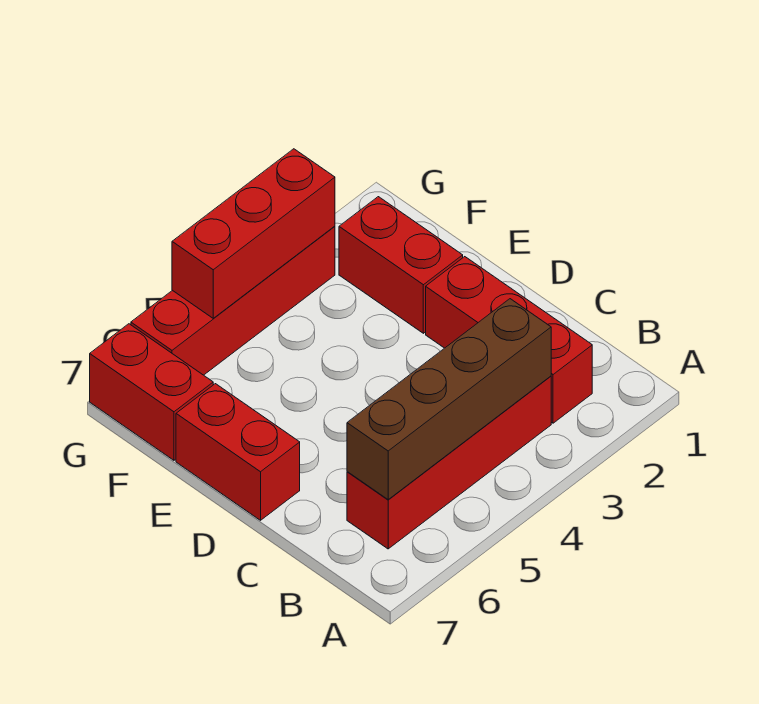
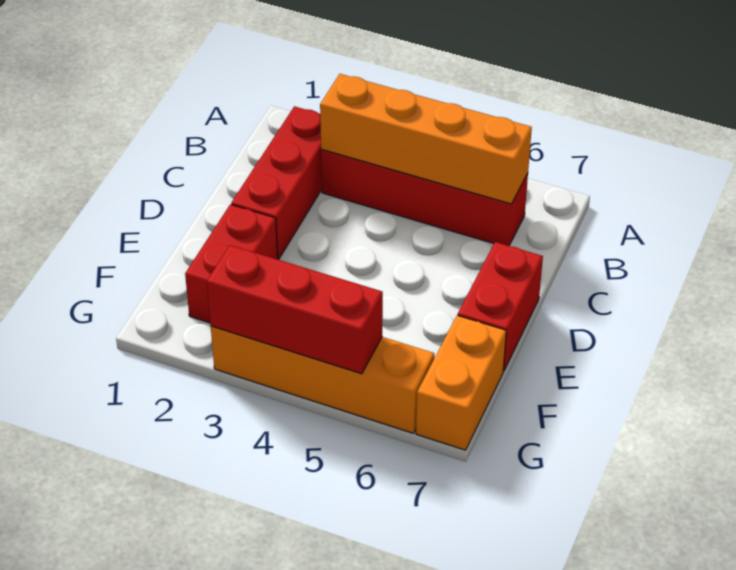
brown 1x4 brick [347,299,551,500] -> orange 1x4 brick [320,74,532,204]
red 1x2 brick [90,324,213,460] -> orange 1x2 brick [416,315,506,450]
red 1x4 brick [131,226,335,375] -> orange 1x4 brick [211,326,434,433]

